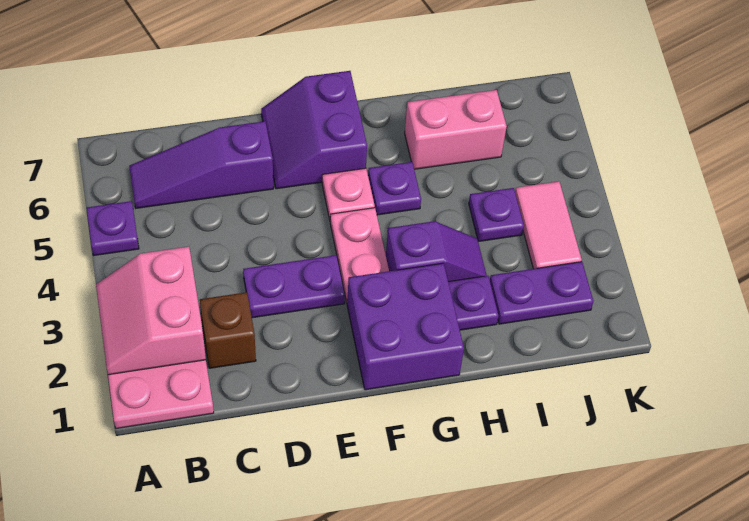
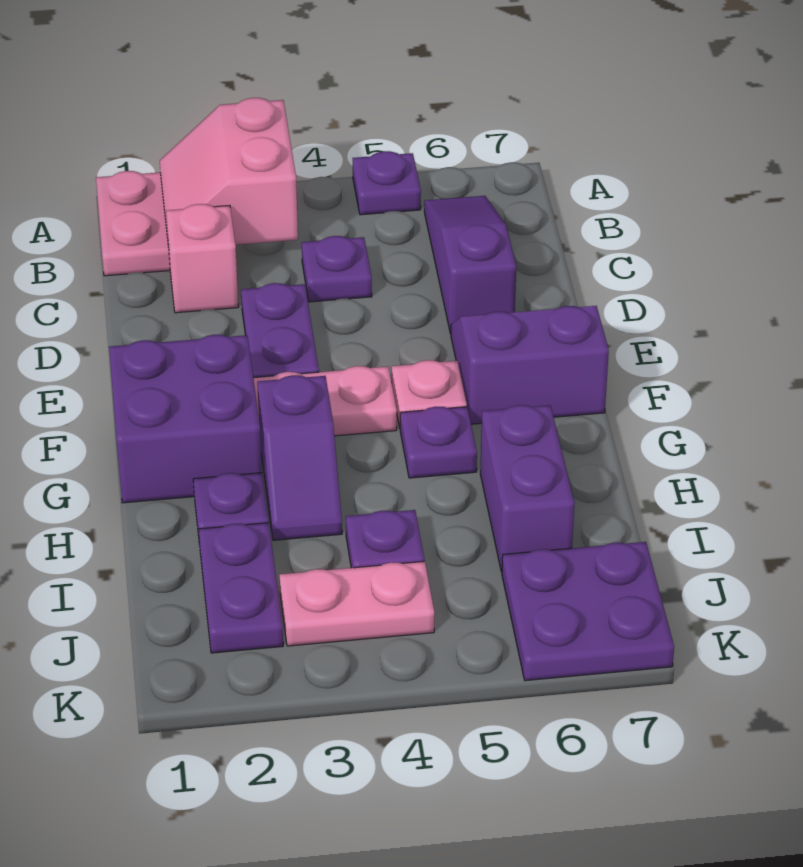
pink 2x2 slope [96,247,206,375] -> pink 2x2 slope turned to [160,98,298,247]
brown 1x1 brick [200,292,256,368] -> pink 1x1 brick [166,204,238,313]
none -> purple 1x1 plate [302,236,372,302]
pink 1x2 brick [405,90,507,169] -> purple 1x2 brick [480,405,574,572]
pink 1x2 tile [515,181,582,269] -> pink 1x2 plate [279,561,434,646]
none -> purple 2x2 plate [502,542,674,681]

